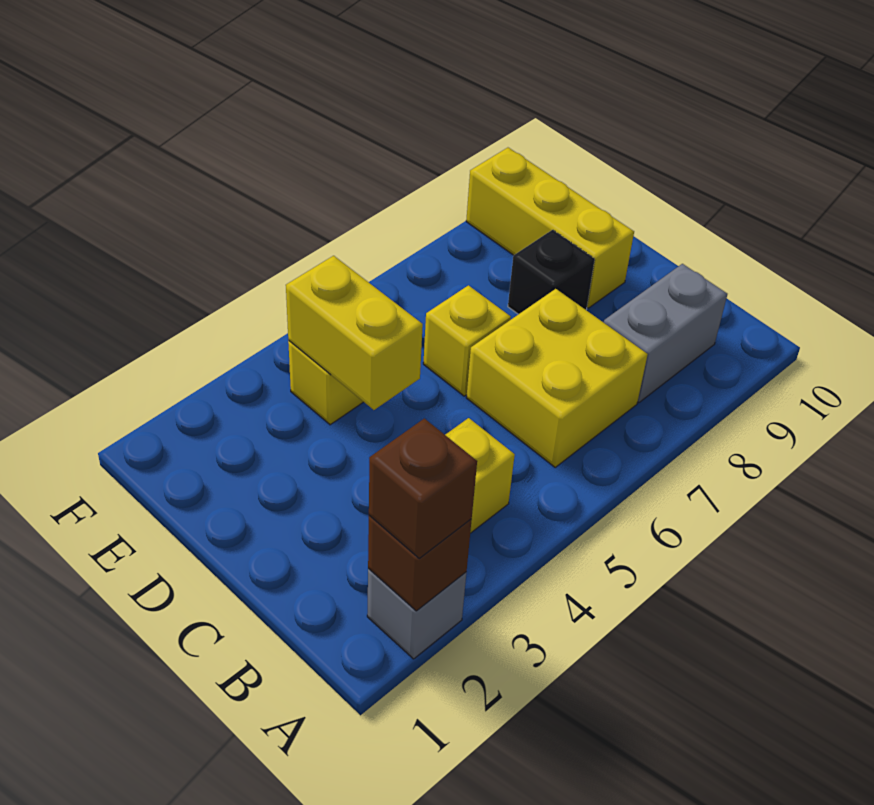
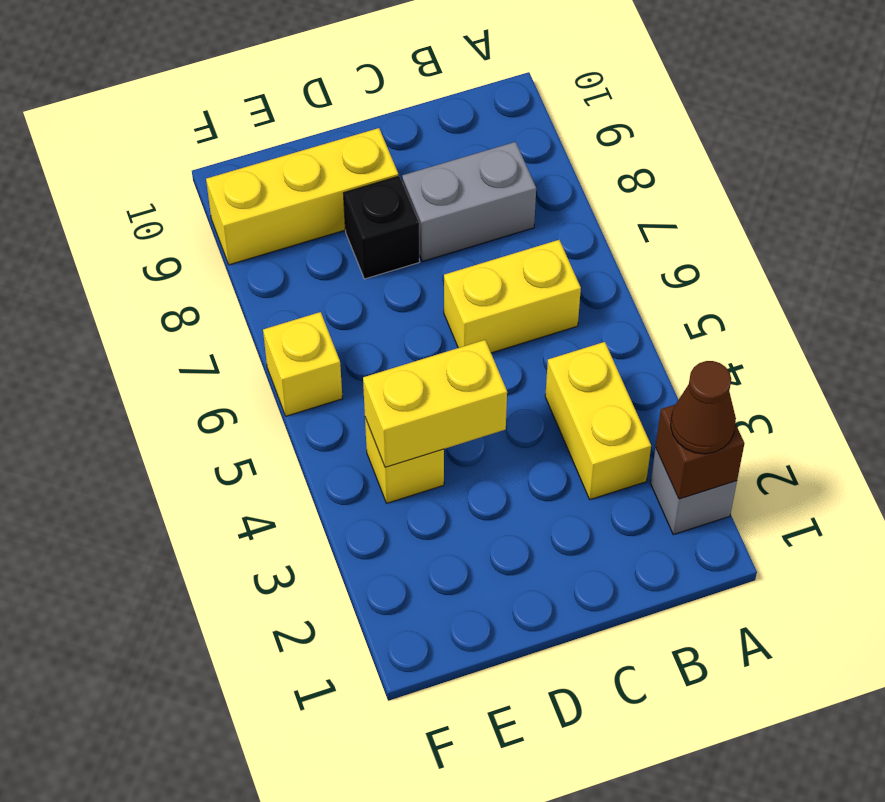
brown 1x1 brick [369,418,477,558] -> brown 1x1 cone [671,361,736,454]
yellow 2x2 brick [466,289,648,467] -> yellow 1x2 brick [444,240,581,353]
grey 1x2 brick [604,264,727,403] -> grey 1x2 brick turned to [402,142,536,262]
yellow 1x1 brick [423,285,511,396] -> yellow 1x1 brick moved to [263,312,342,416]

